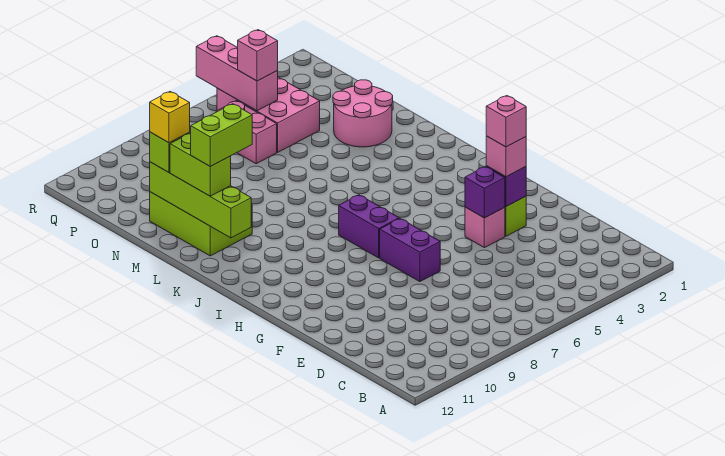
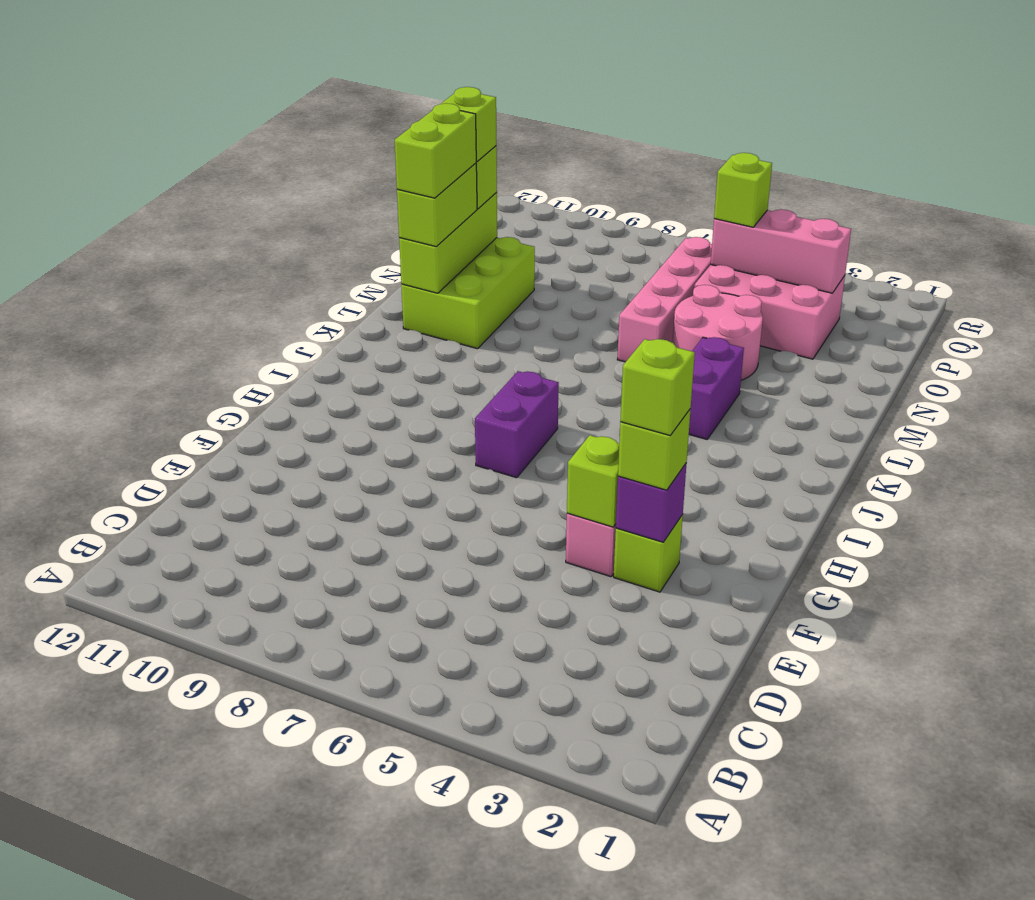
pink 1x1 brick [486,136,526,177] -> lime 1x1 brick [618,409,691,490]
pink 1x1 brick [486,96,526,147] -> lime 1x1 brick [620,339,695,435]
purple 1x1 brick [465,167,505,218] -> lime 1x1 brick [567,435,619,527]
purple 1x2 brick [380,219,440,282] -> purple 1x2 brick moved to [689,337,744,439]
lime 1x4 brick [150,162,251,238] -> lime 1x3 brick [399,192,497,293]
lime 1x2 brick [191,104,252,166] -> lime 1x2 brick turned to [395,103,476,198]
pink 2x2 round brick [333,80,393,147] -> pink 2x2 round brick moved to [673,285,763,380]
yellow 1x1 brick [150,92,190,143] -> lime 1x1 brick [441,87,496,162]
pink 2x3 brick [217,77,320,152] -> pink 2x3 brick turned to [694,265,845,359]
pink 1x2 brick [216,101,277,164] -> pink 1x4 brick [617,237,712,362]
pink 1x3 brick [196,36,278,111] -> pink 1x3 brick turned to [711,209,851,293]
pink 1x1 brick [238,30,278,81] -> lime 1x1 brick [714,153,772,227]

